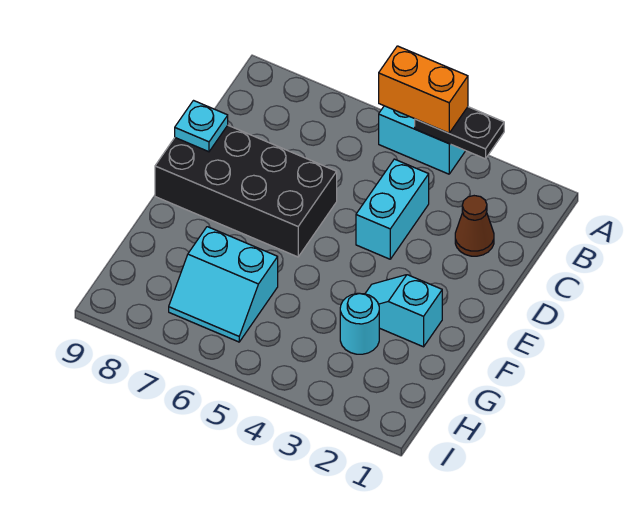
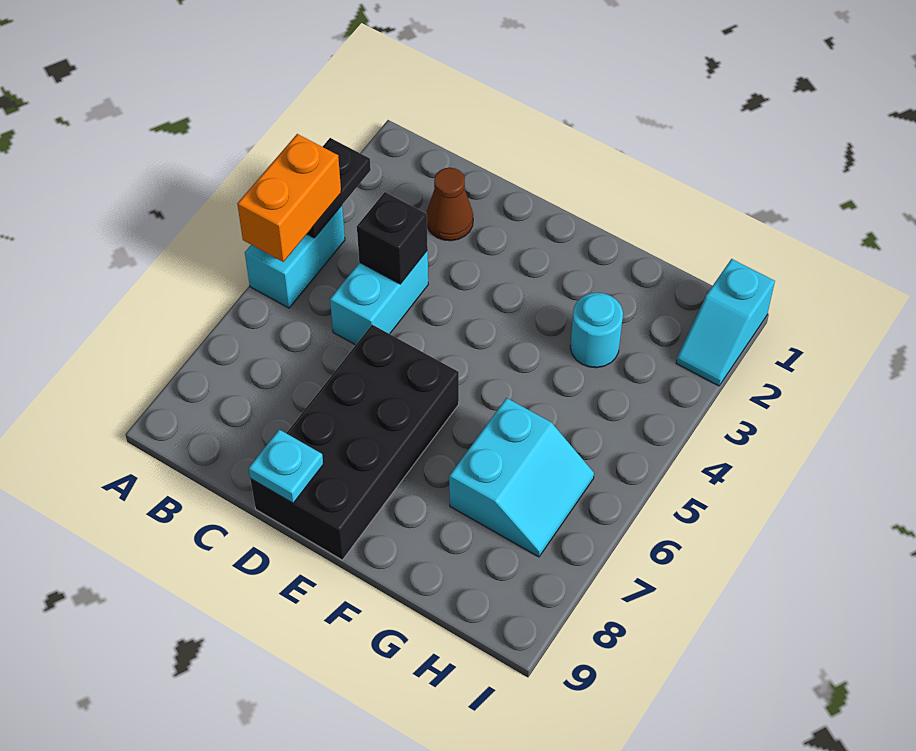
cyan 1x2 brick [356,159,429,259] -> cyan 1x2 brick turned to [330,251,428,345]
none -> black 1x1 brick [357,192,428,284]
cyan 1x2 slope [365,275,442,347] -> cyan 1x2 slope moved to [676,259,775,386]

